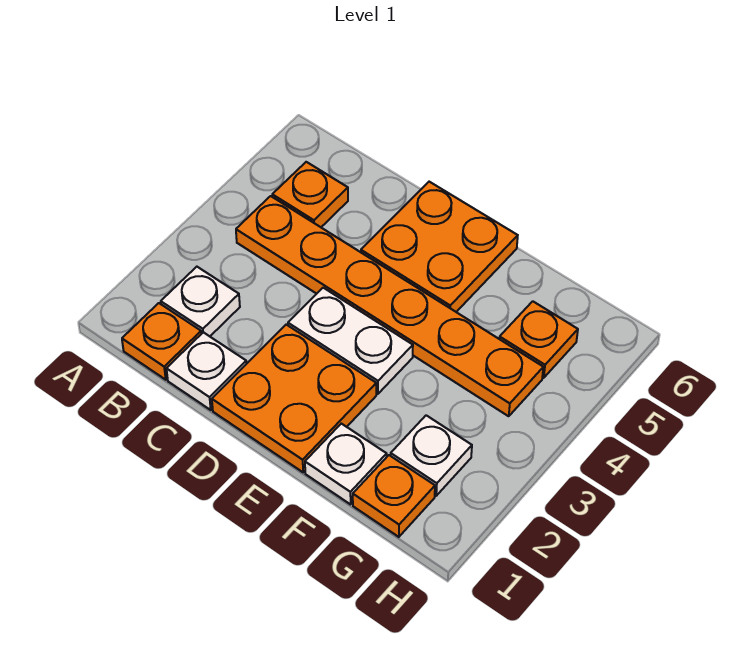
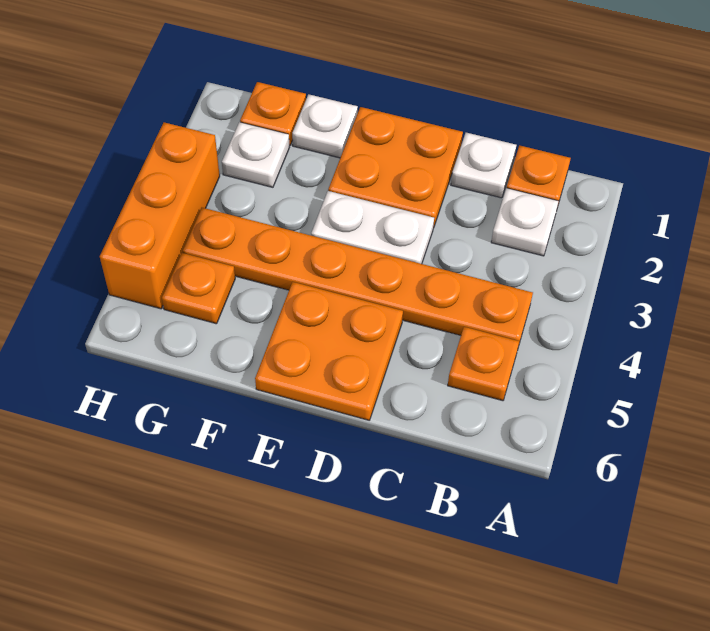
none -> orange 1x3 brick [100,122,220,309]

